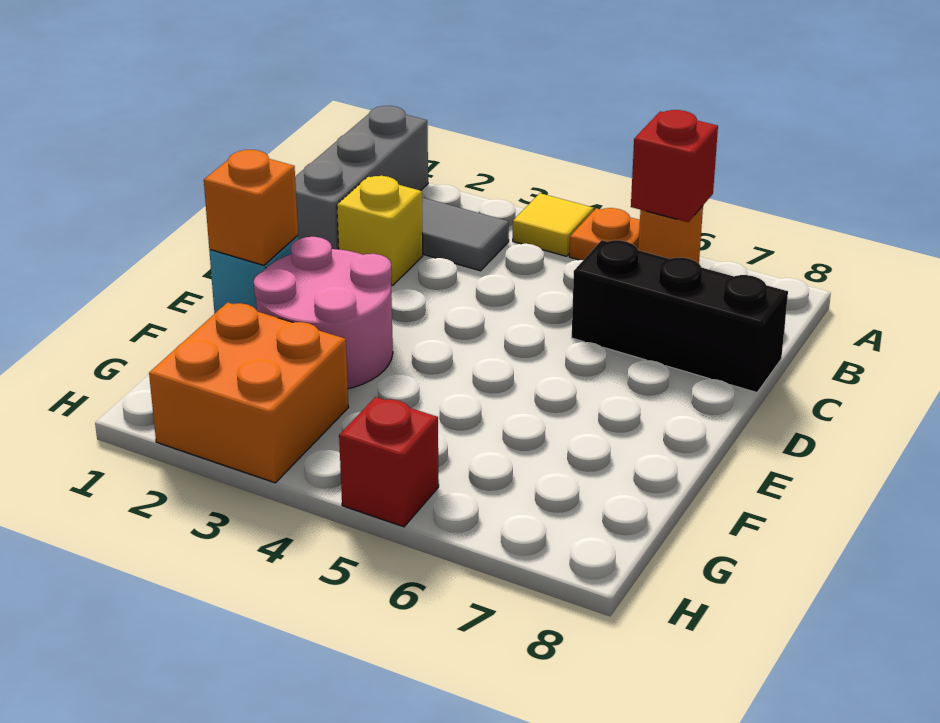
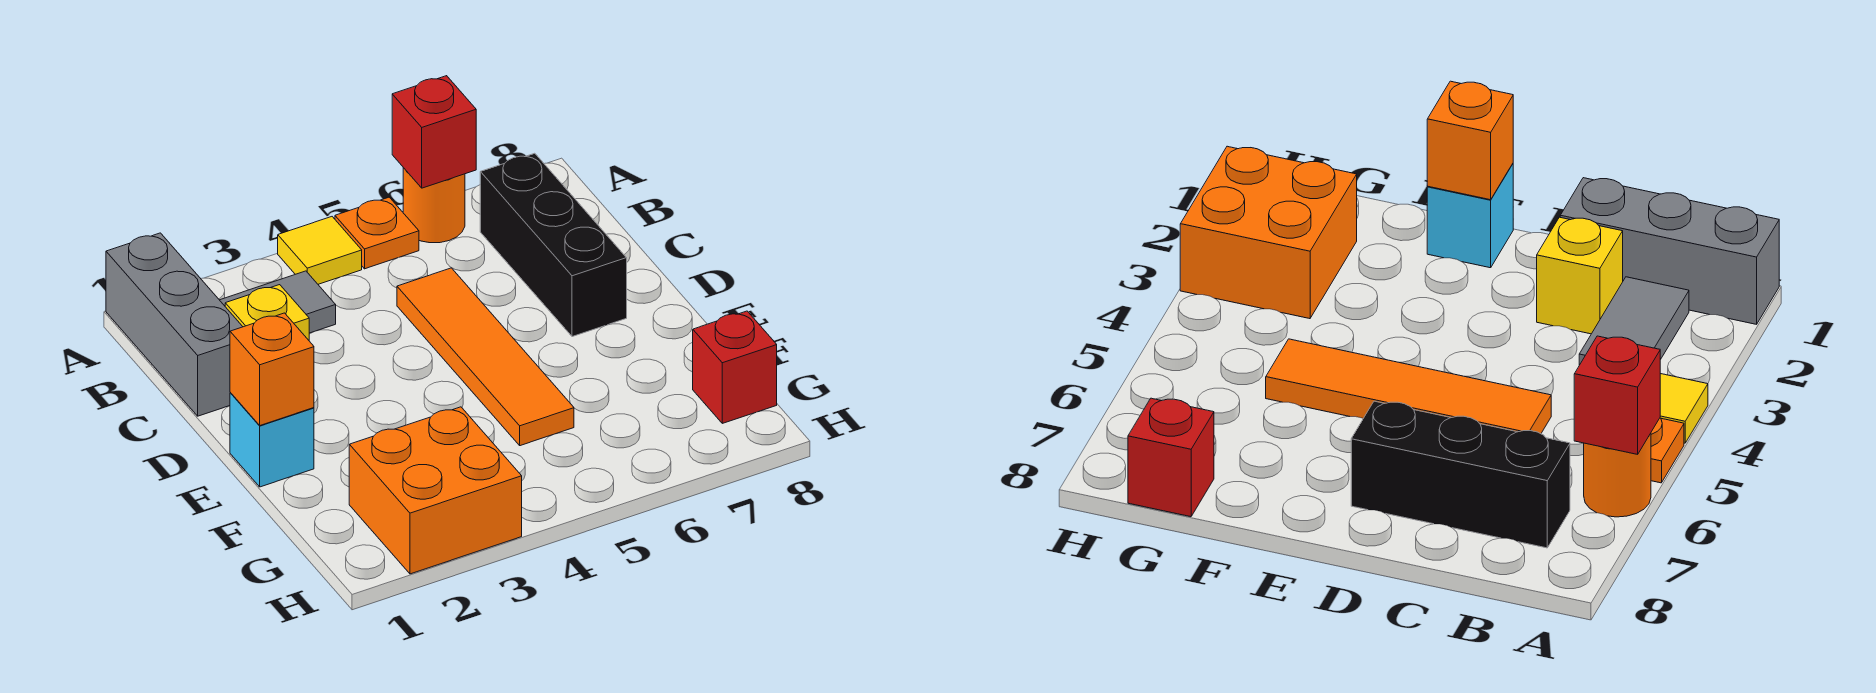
none -> orange 1x4 tile [397,268,574,446]
black 1x3 brick [572,240,788,393] -> black 1x3 brick turned to [480,153,627,337]
pink 2x2 round brick [254,237,393,389] -> none
red 1x1 brick [339,397,439,527] -> red 1x1 brick moved to [693,311,777,423]

